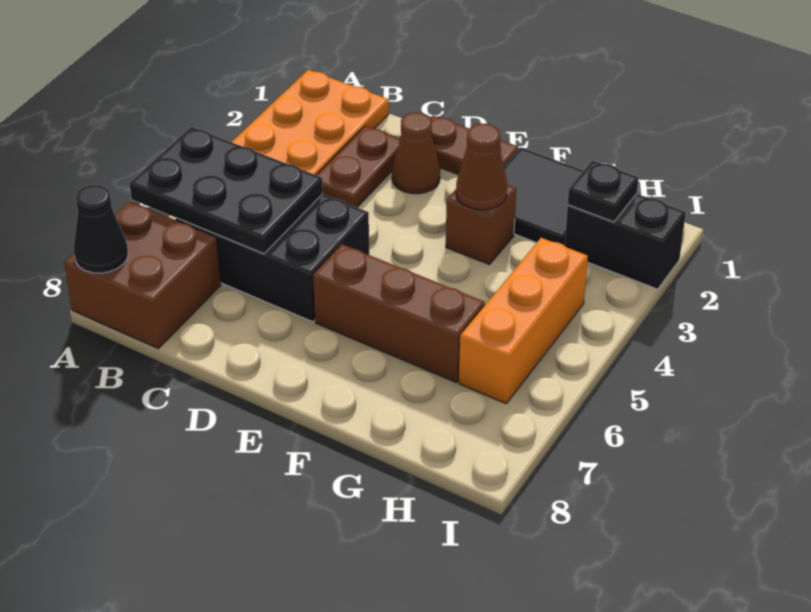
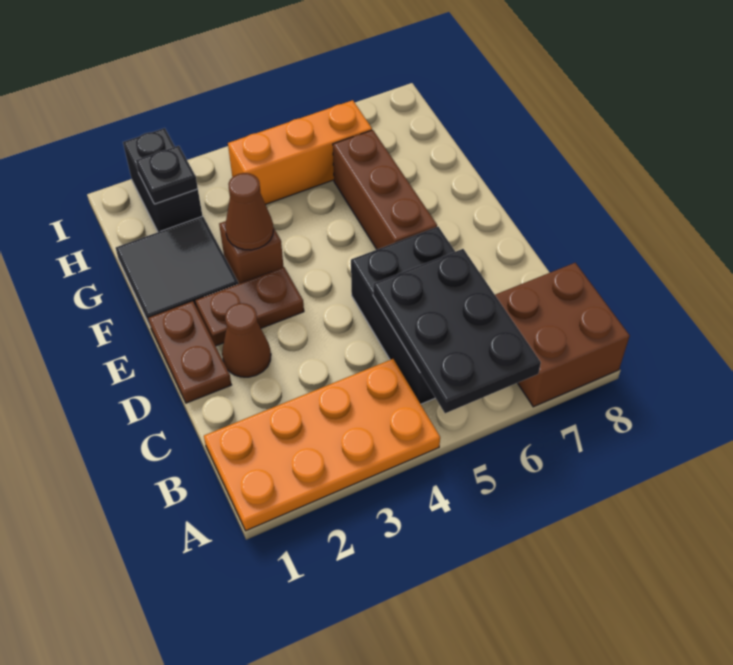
black 1x1 cone [74,185,128,273] -> none
brown 1x2 plate [317,126,400,207] -> brown 1x2 plate moved to [195,267,304,346]

